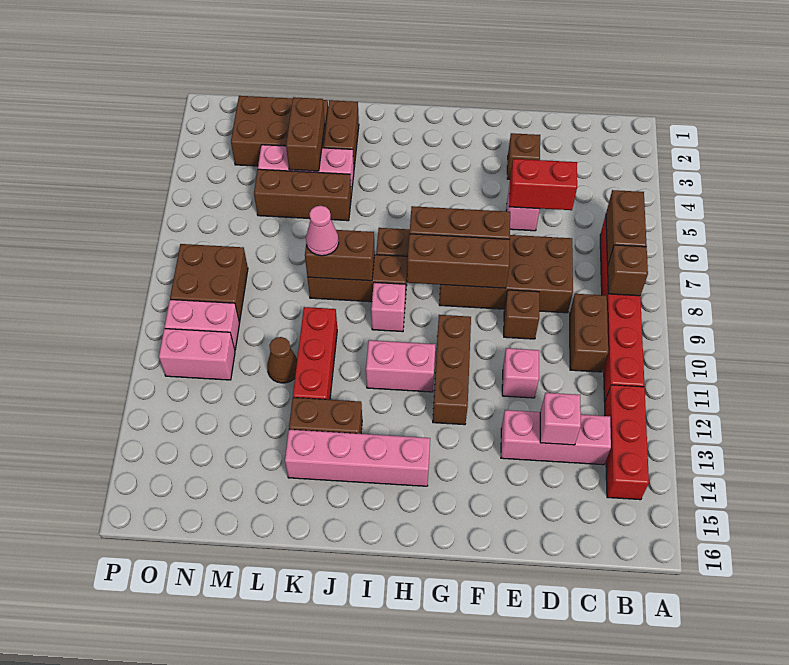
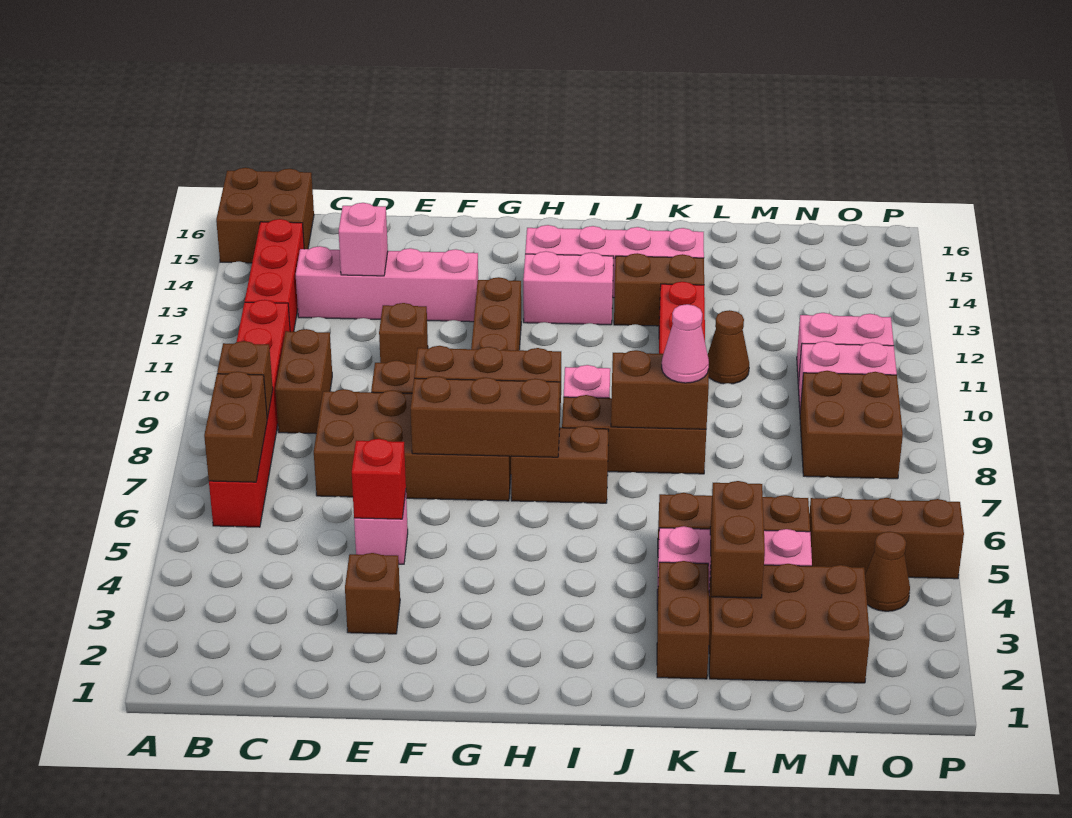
none -> brown 2x2 brick [216,168,314,263]
pink 1x3 brick [501,410,611,465] -> pink 1x4 brick [296,246,478,322]
red 1x2 brick [509,159,577,210] -> red 1x1 brick [352,439,406,519]
pink 1x1 brick [502,348,539,398] -> brown 1x1 brick [379,303,428,364]
pink 1x2 brick [366,340,436,392] -> pink 1x2 brick moved to [523,251,613,325]
none -> brown 1x3 brick [809,497,964,579]
none -> brown 1x1 cone [865,532,910,611]

